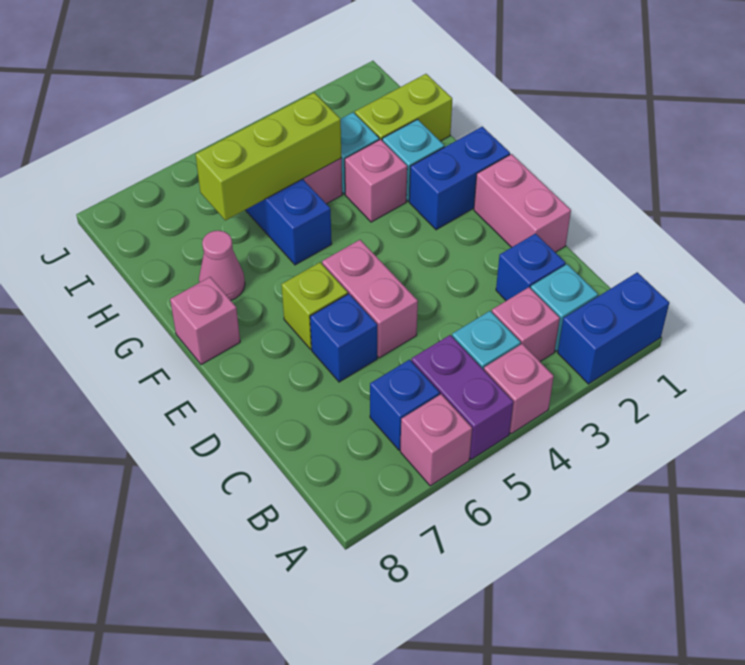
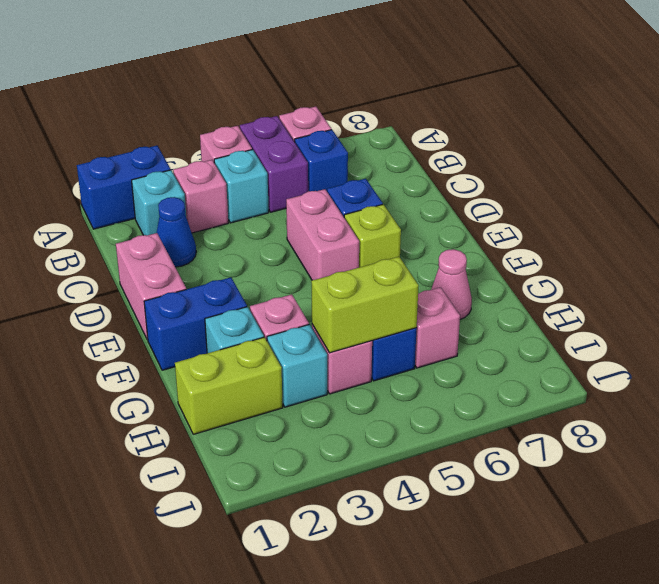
blue 1x1 brick [496,233,566,301] -> blue 1x1 cone [157,197,196,267]
pink 1x1 brick [170,277,240,365] -> pink 1x1 brick moved to [415,287,460,368]
lime 1x3 brick [195,93,341,220] -> lime 1x2 brick [311,257,419,353]

